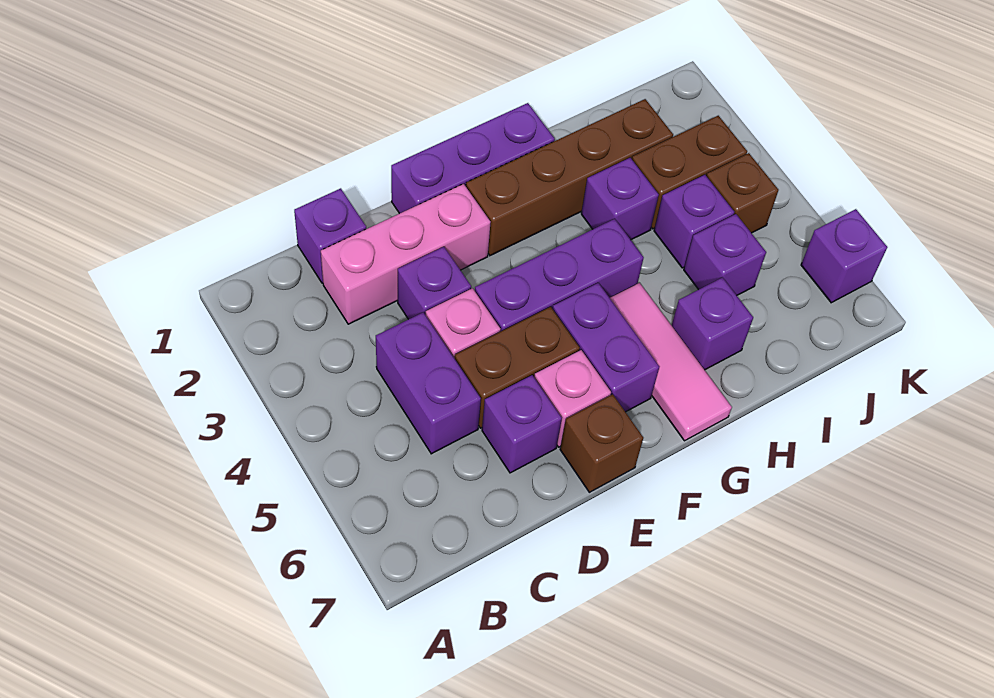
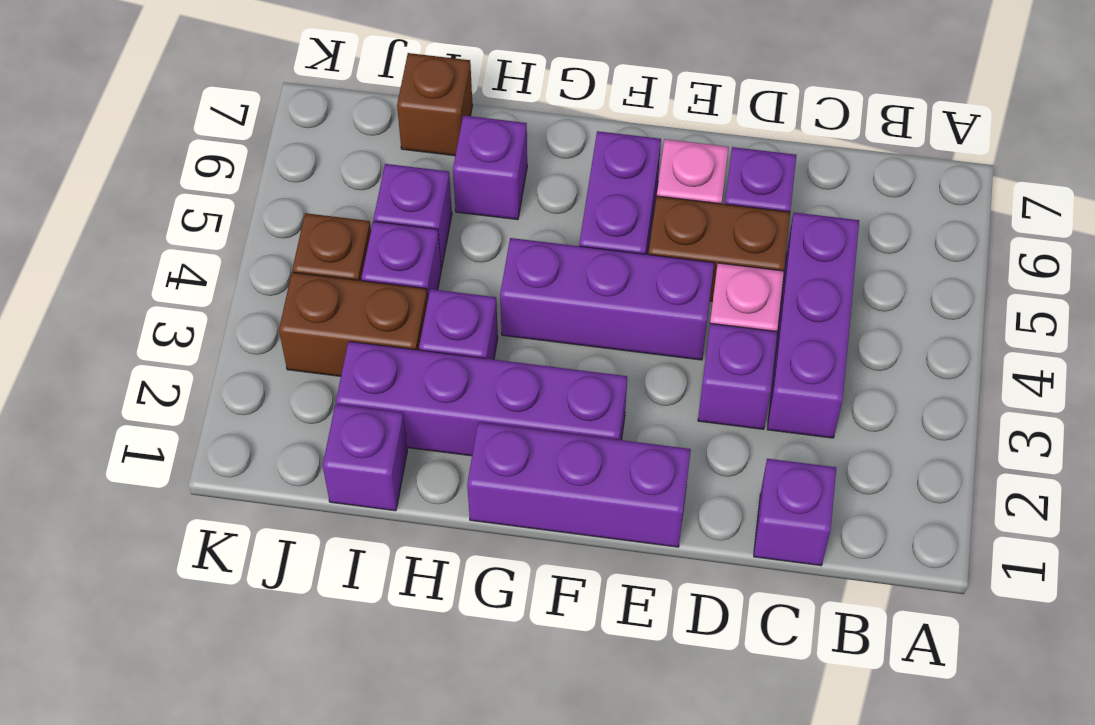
pink 1x3 brick [321,184,491,324] -> none
purple 1x2 brick [376,312,481,454] -> purple 1x3 brick [767,213,859,438]
brown 1x1 brick [560,394,643,492] -> brown 1x1 brick moved to [397,53,472,156]
brown 1x4 brick [466,99,673,256] -> purple 1x4 brick [336,342,627,456]
pink 1x3 tile [610,283,732,441] -> none
purple 1x1 brick [801,209,887,303] -> purple 1x1 brick moved to [323,404,407,511]

